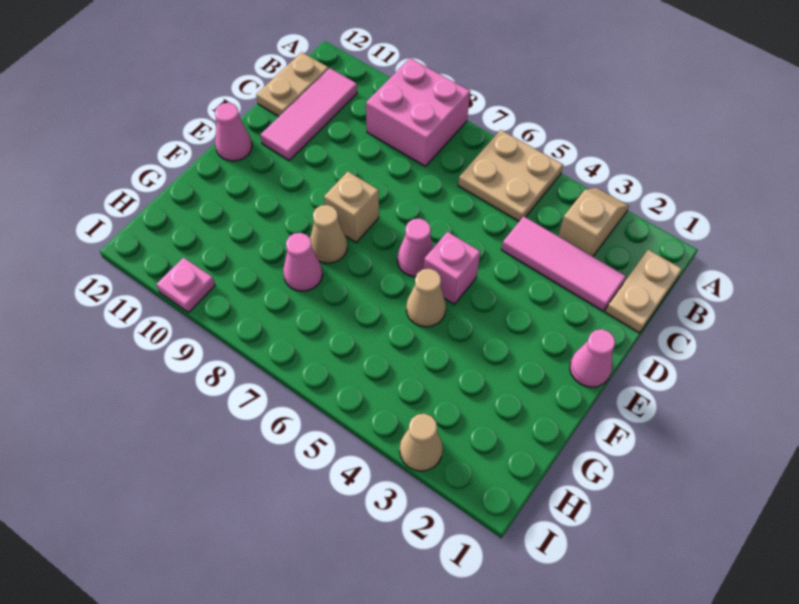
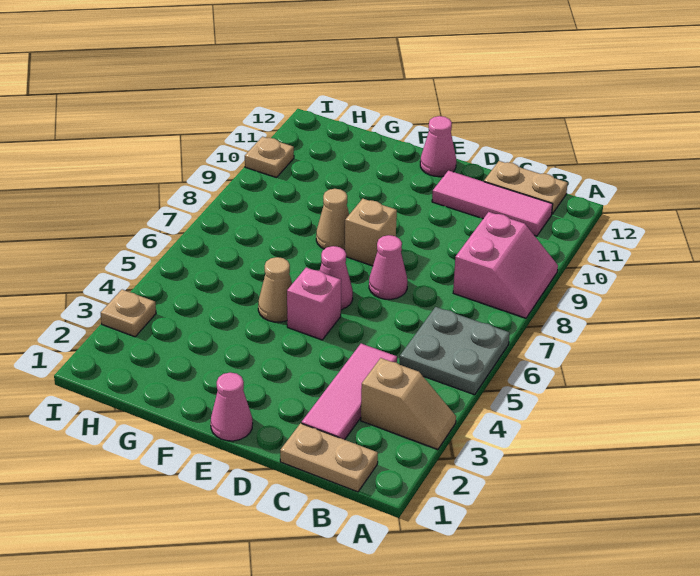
tan 2x2 plate [458,130,563,221] -> grey 2x2 plate [399,307,510,395]
pink 2x2 brick [366,58,470,166] -> pink 2x2 slope [453,212,558,318]
pink 1x1 cone [283,233,323,291] -> pink 1x1 cone moved to [369,235,407,299]
tan 1x1 cone [400,414,443,471] -> tan 1x1 plate [101,290,156,337]
pink 1x1 plate [157,258,215,312] -> tan 1x1 plate [245,137,294,178]

